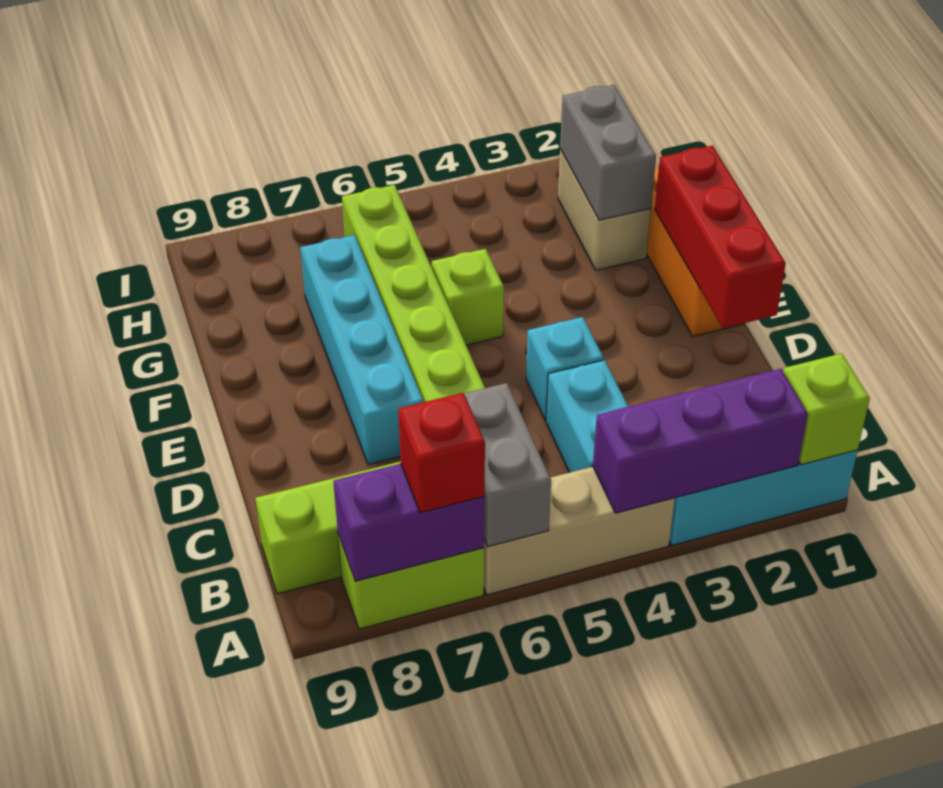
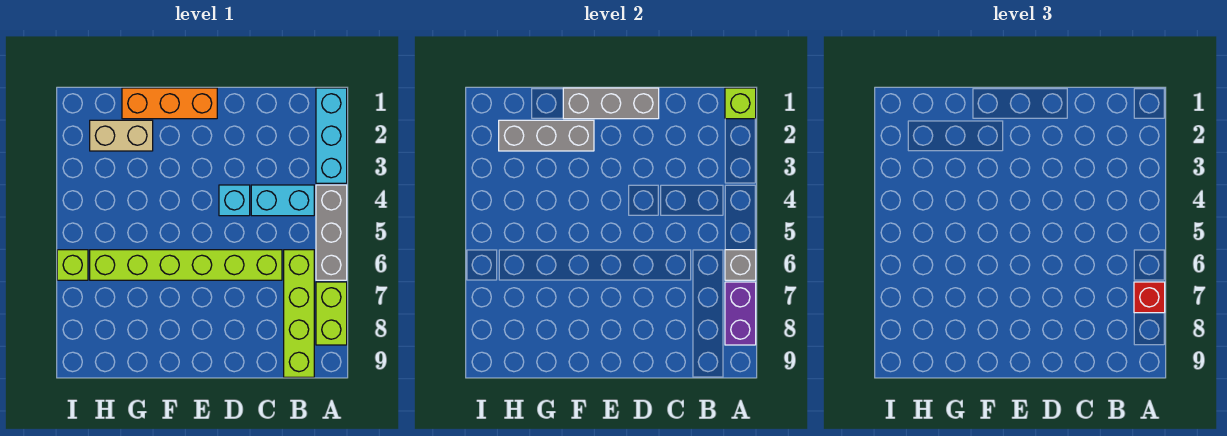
purple 1x3 brick [593,369,808,513] -> none
tan 1x3 brick [484,467,675,595] -> grey 1x3 brick [316,185,347,280]
grey 1x2 brick [464,383,551,547] -> grey 1x1 brick [725,250,756,280]
red 1x3 brick [655,145,786,328] -> grey 1x3 brick [563,88,659,119]
cyan 1x4 brick [300,235,423,465] -> none
lime 1x1 brick [432,249,504,345] -> lime 1x1 brick moved to [57,250,88,280]
grey 1x2 brick [560,85,656,220] -> grey 1x3 brick [499,120,594,151]

